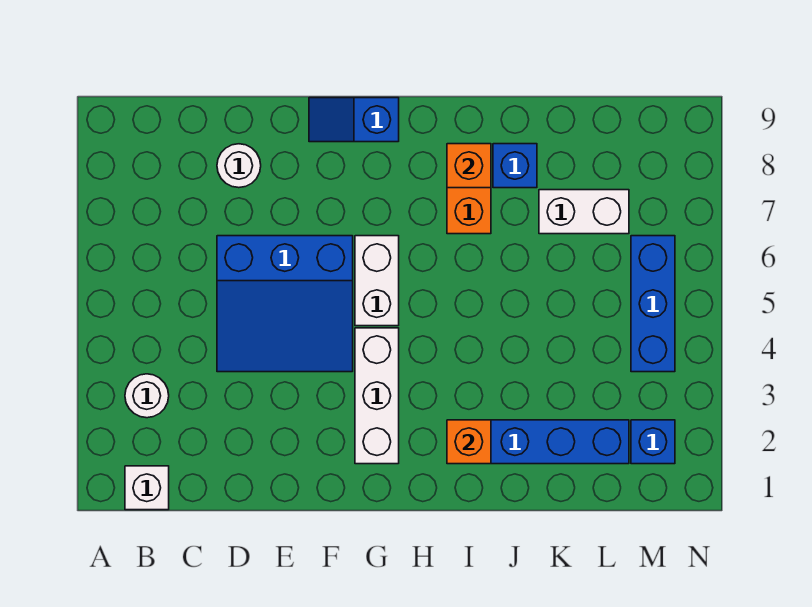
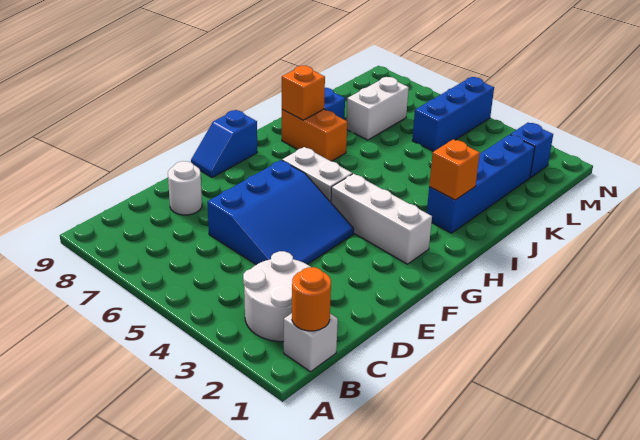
none -> orange 1x1 round brick [292,267,331,331]
white 1x1 round brick [125,374,169,418] -> white 2x2 round brick [243,251,310,342]
blue 1x3 brick [631,236,675,372] -> blue 1x3 brick turned to [412,77,494,152]

